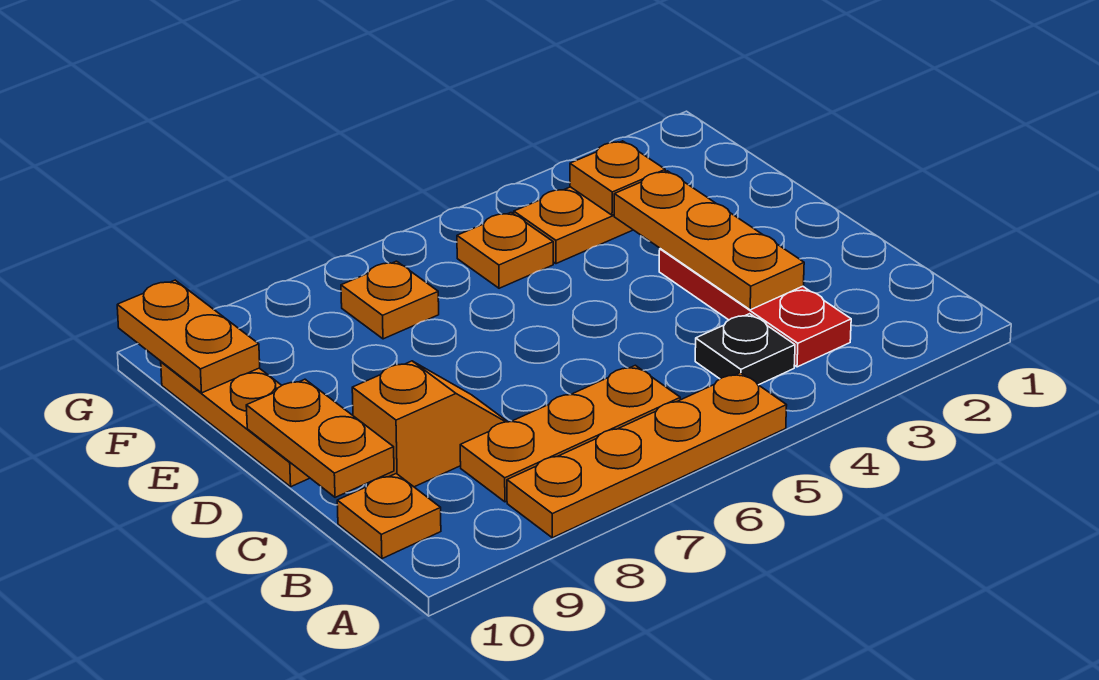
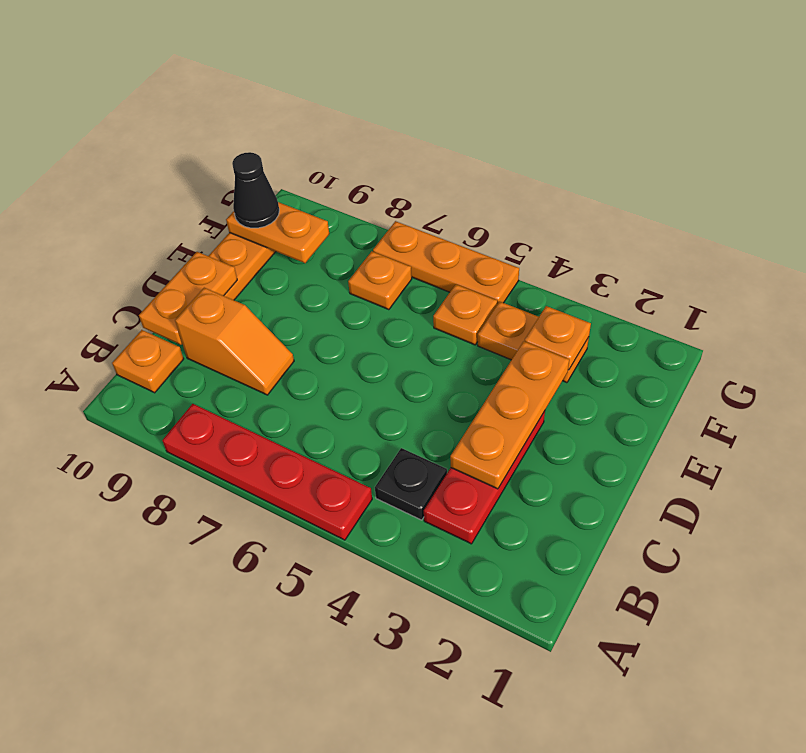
orange 1x4 plate [507,373,787,538] -> red 1x4 plate [162,404,372,540]
orange 1x3 plate [460,365,680,502] -> orange 1x3 plate moved to [373,221,519,304]
orange 1x2 plate [117,280,260,393] -> orange 1x2 plate turned to [226,202,329,263]
none -> black 1x1 cone [232,152,279,228]

